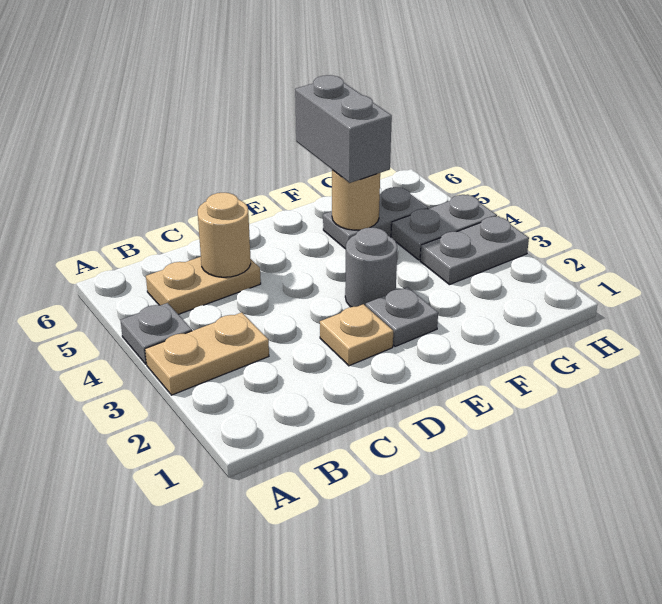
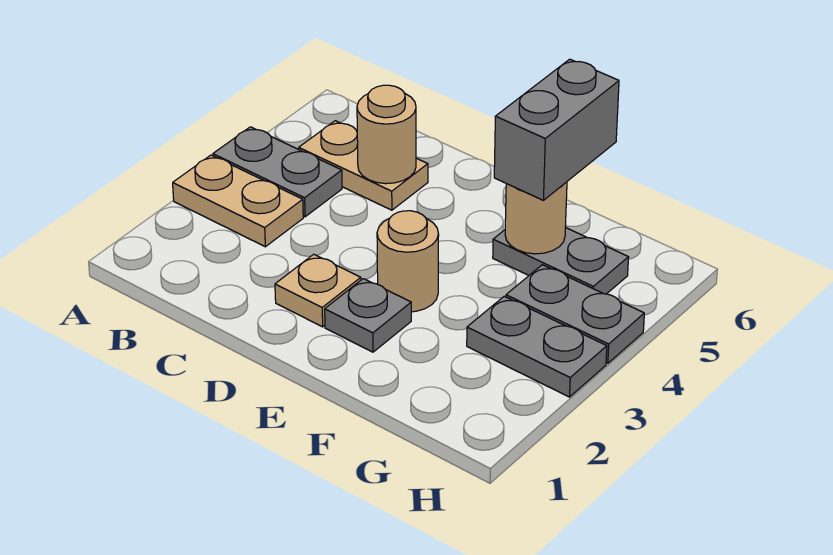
grey 1x1 plate [120,303,192,364] -> grey 1x2 plate [213,127,342,217]
grey 1x1 round brick [345,228,397,307] -> tan 1x1 round brick [377,211,439,312]

